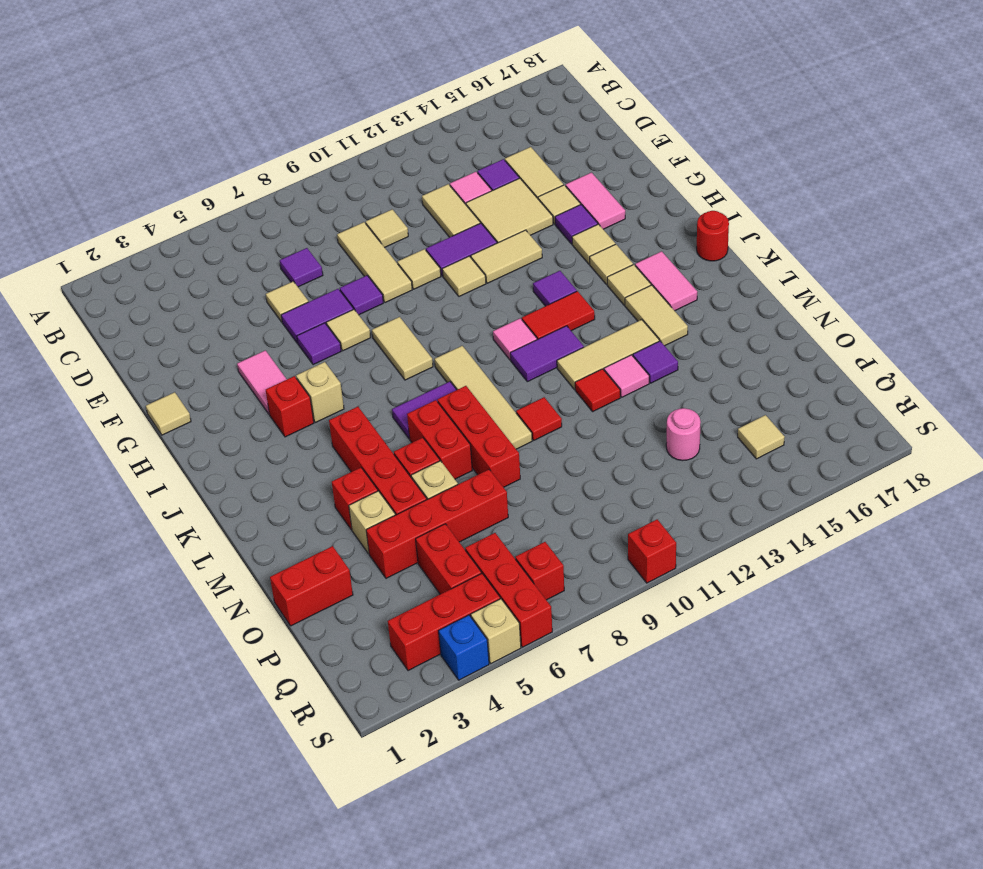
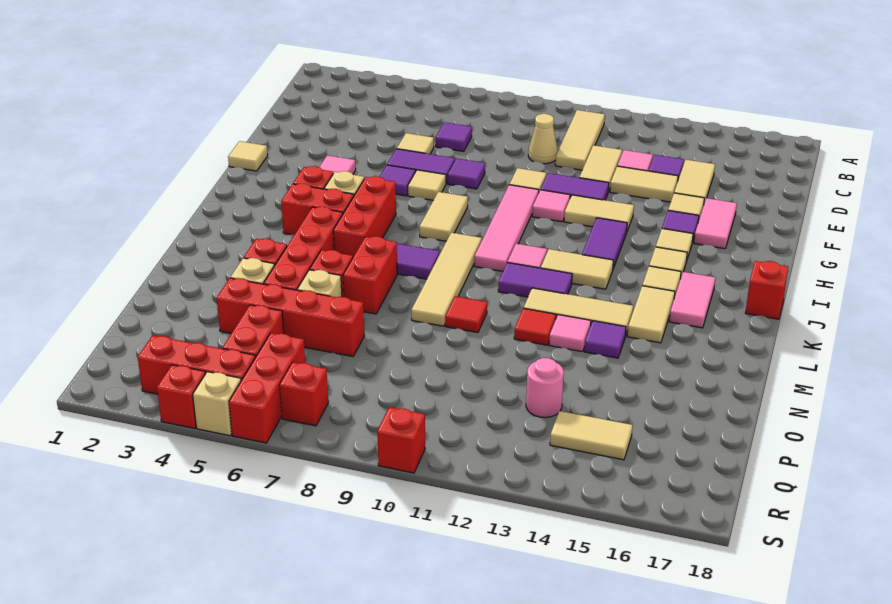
tan 1x3 tile [337,222,412,303] -> tan 1x3 tile moved to [555,110,605,170]
tan 1x1 tile [366,209,408,247] -> tan 1x1 cone [528,114,558,164]
tan 2x2 tile [466,178,553,243] -> tan 1x2 tile [610,166,678,202]
none -> pink 1x4 tile [474,185,539,271]
tan 1x1 tile [442,256,486,296] -> pink 1x1 tile [532,190,570,222]
purple 1x1 tile [533,271,577,306] -> purple 1x2 tile [582,218,627,269]
red 1x2 tile [522,291,595,340] -> tan 1x2 tile [541,249,613,289]
red 1x1 round brick [697,211,729,261] -> red 1x1 brick [746,261,788,319]
red 1x3 brick [438,386,520,487] -> red 1x3 brick moved to [333,176,396,257]
red 1x2 brick [270,546,353,626] -> red 1x2 brick moved to [281,184,354,235]
tan 1x1 tile [738,415,785,459] -> tan 1x2 tile [550,411,633,460]
blue 1x1 brick [439,615,489,680] -> red 1x1 brick [157,365,206,429]

